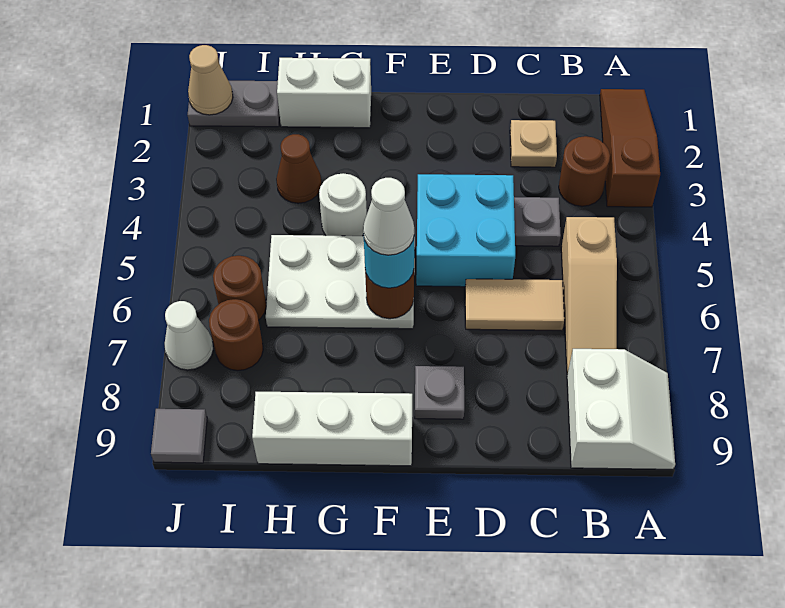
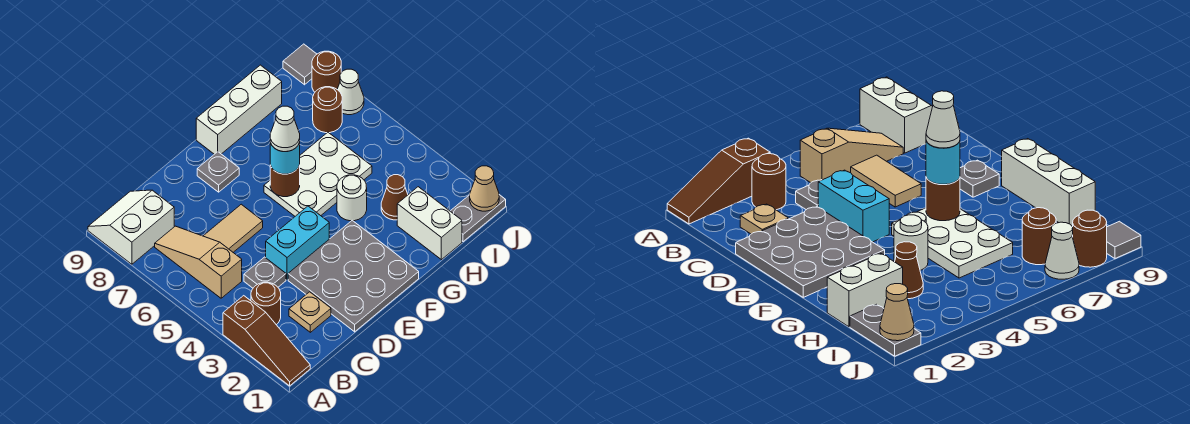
white 2x2 slope [567,349,675,469] -> white 2x2 slope turned to [88,190,174,264]
none -> grey 3x3 plate [288,220,419,332]
cyan 2x2 brick [416,174,515,287] -> cyan 1x2 brick [266,206,329,280]
white 1x2 brick [277,58,371,128] -> white 1x2 brick turned to [397,187,462,260]
brown 1x1 round brick [213,256,266,320] -> brown 1x1 round brick moved to [312,51,341,92]

